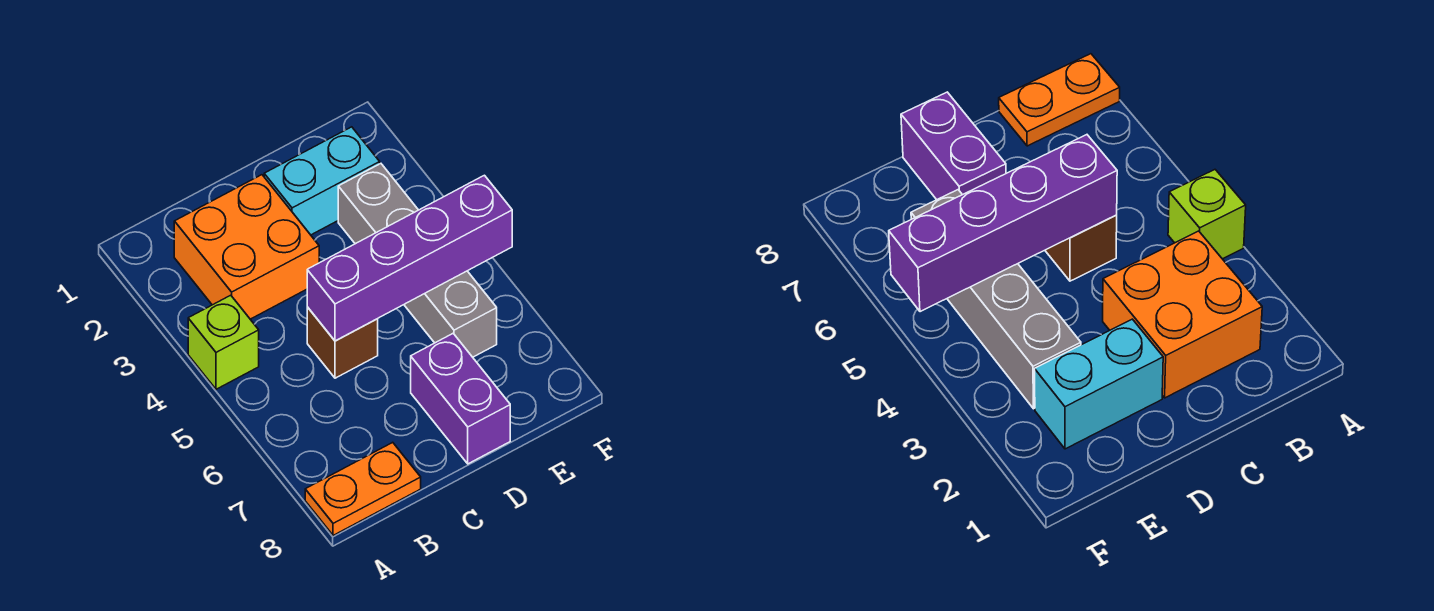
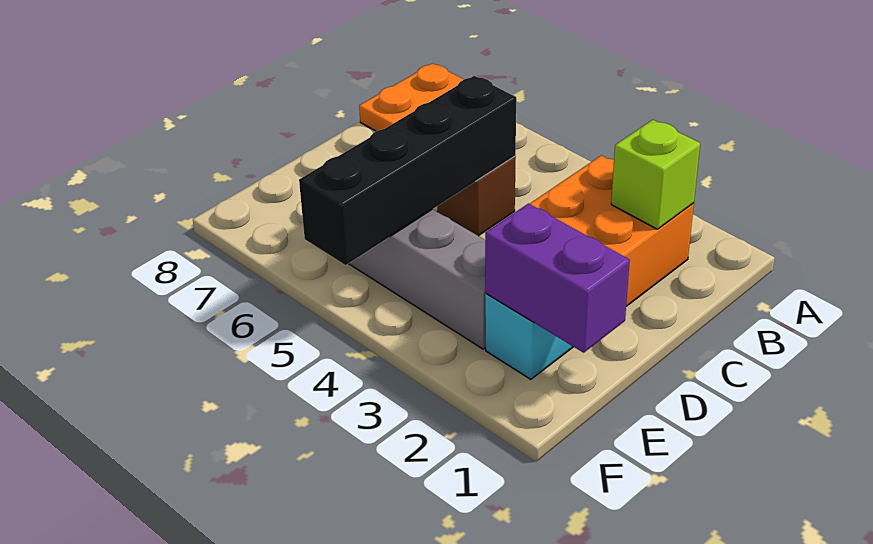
lime 1x1 brick [188,295,259,389] -> lime 1x1 brick moved to [611,120,700,229]
purple 1x4 brick [307,175,512,341] -> black 1x4 brick [299,76,516,265]
purple 1x2 brick [411,334,510,464] -> purple 1x2 brick moved to [485,204,630,353]

